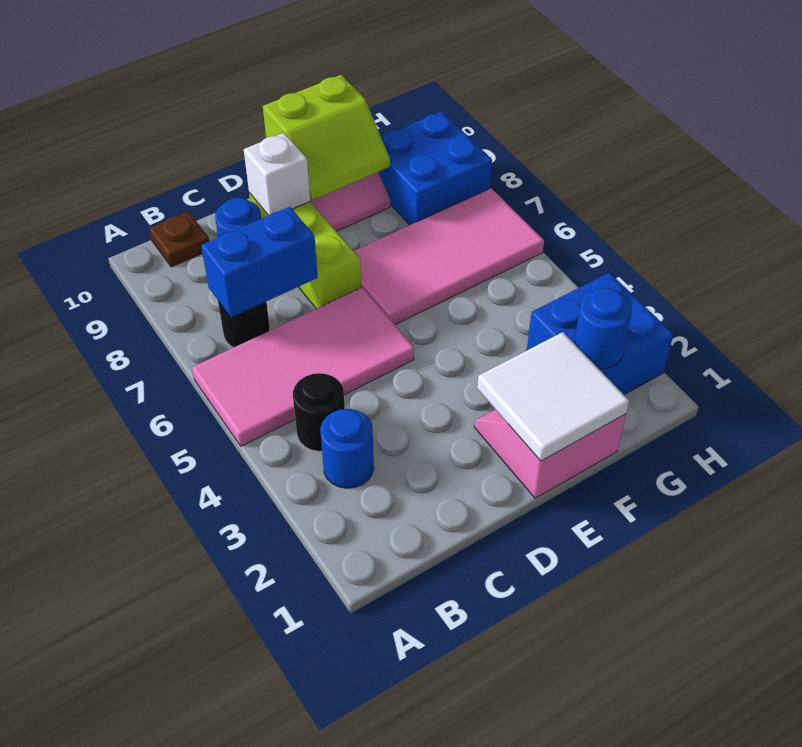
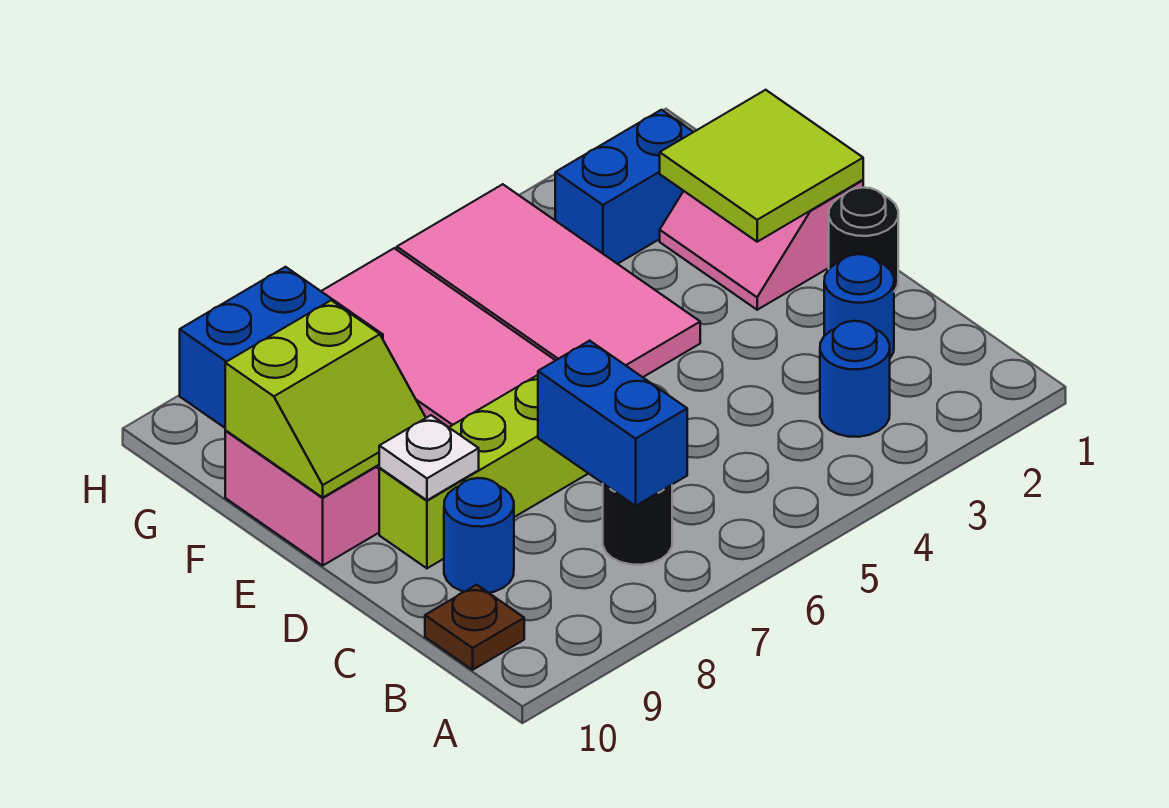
pink 2x4 tile [192,287,414,446] -> pink 2x4 tile moved to [397,184,700,377]
black 1x1 round brick [293,373,345,451] -> black 1x1 round brick moved to [829,188,898,291]
white 1x1 brick [244,133,310,215] -> white 1x1 plate [379,415,479,500]
white 2x2 tile [477,332,629,461] -> lime 2x2 tile [660,90,863,242]
lime 2x2 slope [263,75,390,200] -> lime 2x2 slope turned to [225,300,426,497]
blue 2x2 brick [527,273,673,395] -> blue 1x2 brick [555,110,693,264]
blue 1x1 round brick [574,288,632,369] -> blue 1x1 round brick moved to [824,254,894,358]

